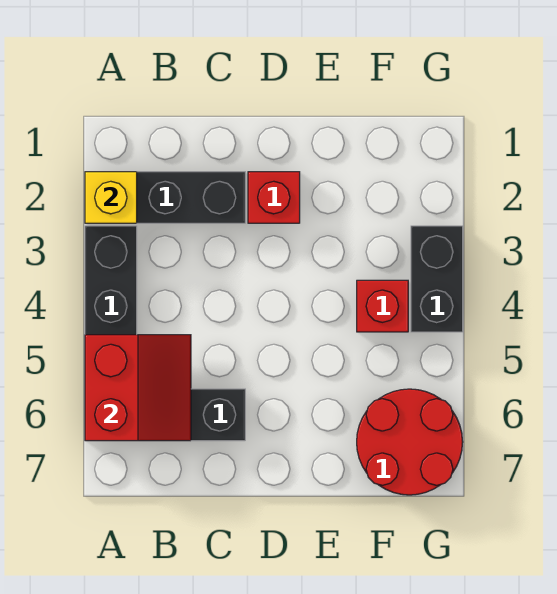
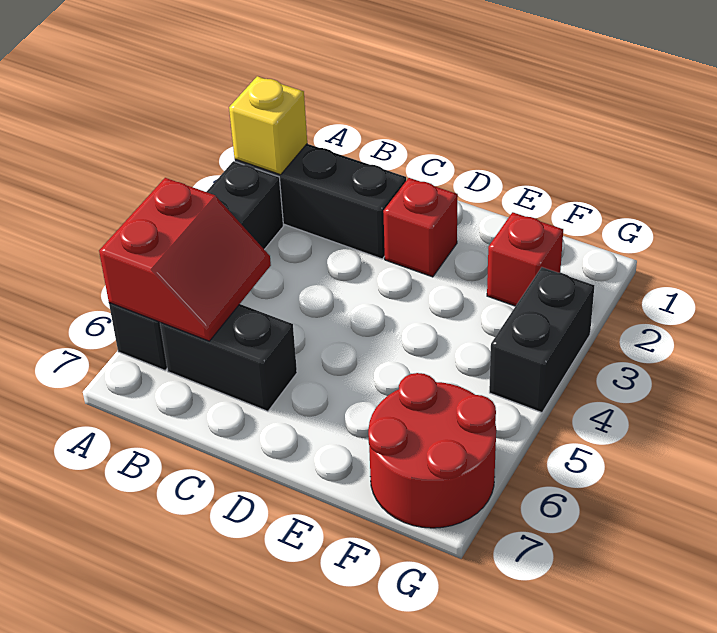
red 1x1 brick [357,280,408,332] -> red 1x1 brick moved to [487,212,563,306]

